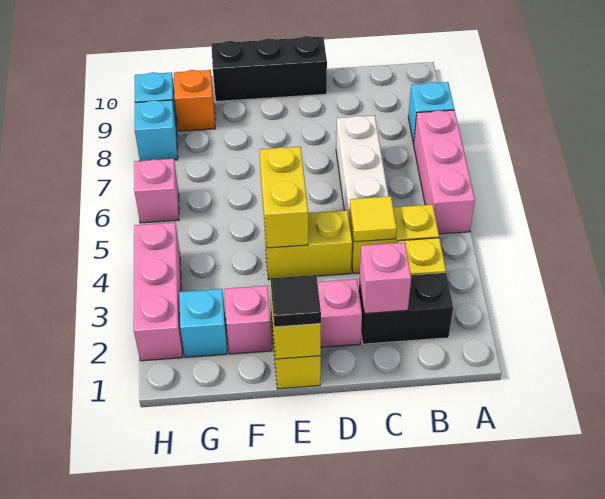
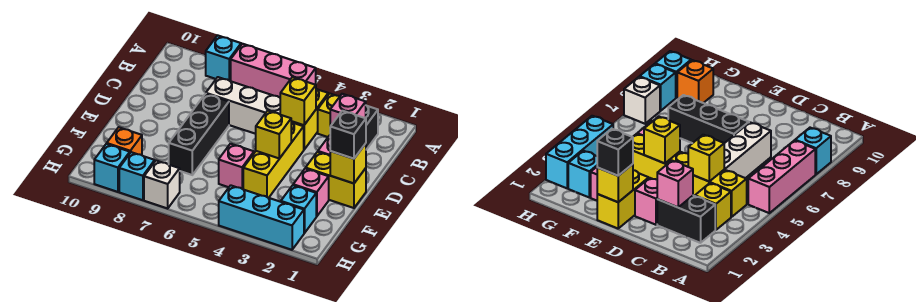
yellow 1x1 tile [350,196,397,242] -> yellow 1x1 brick [280,77,316,125]
yellow 1x2 brick [264,210,352,280] -> yellow 1x3 brick [243,122,304,198]
black 1x3 brick [211,36,327,101] -> black 1x3 brick moved to [169,94,229,175]
black 1x1 tile [271,275,321,327] -> black 1x1 brick [330,111,366,159]
yellow 1x2 brick [259,147,308,248] -> yellow 1x1 brick [256,111,291,159]
pink 1x3 brick [134,222,183,361] -> cyan 1x3 brick [219,185,304,250]
pink 1x1 brick [134,159,179,223] -> pink 1x1 brick moved to [219,144,254,189]
none -> white 1x1 brick [144,161,180,208]

